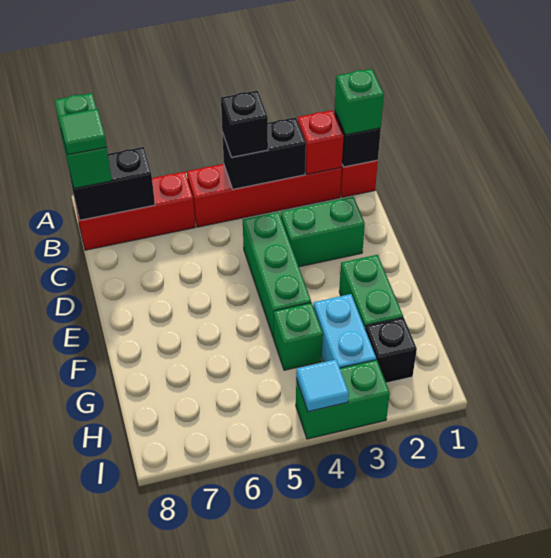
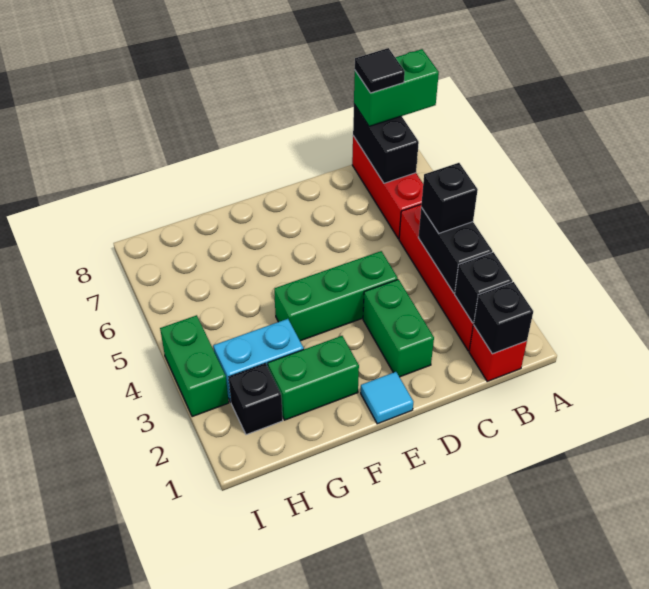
green 1x1 brick [335,69,384,135] -> none
red 1x1 brick [297,110,344,174] -> black 1x1 brick [455,252,512,323]
green 1x1 tile [59,109,107,155] -> black 1x1 tile [355,48,405,93]
green 1x1 brick [274,303,323,370] -> none
cyan 1x1 tile [296,359,349,412] -> cyan 1x1 tile moved to [361,372,413,424]

